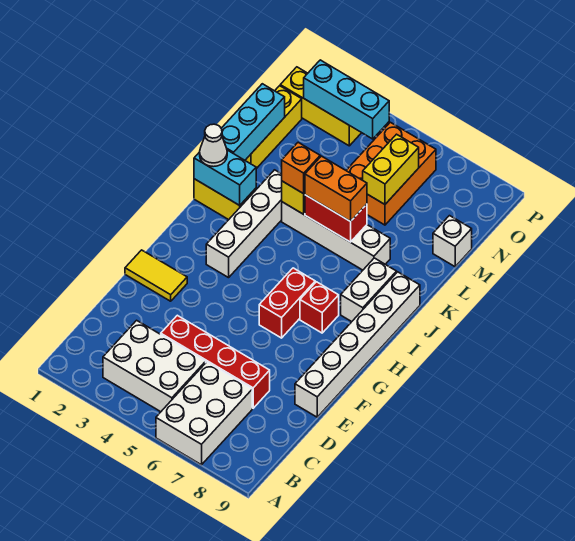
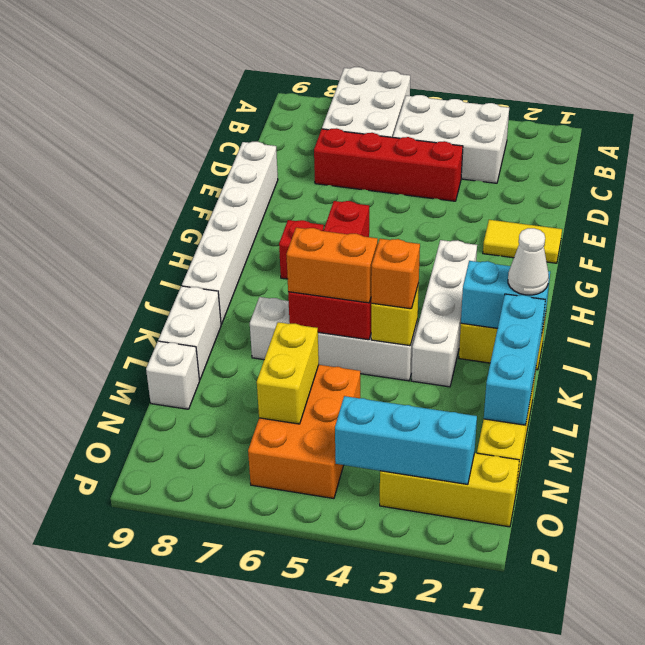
white 1x2 brick [341,258,397,322] -> white 1x2 brick moved to [158,286,221,380]

